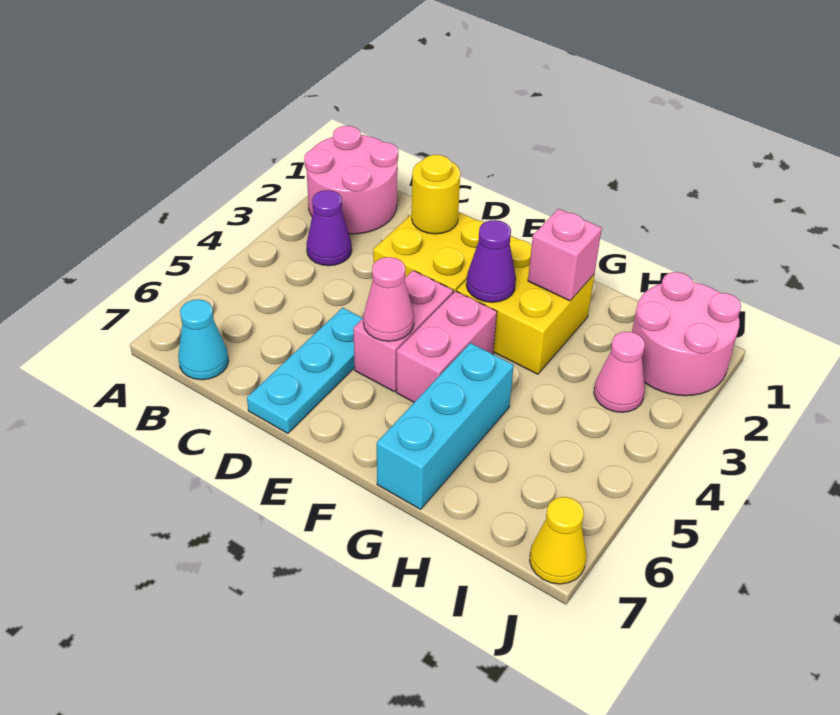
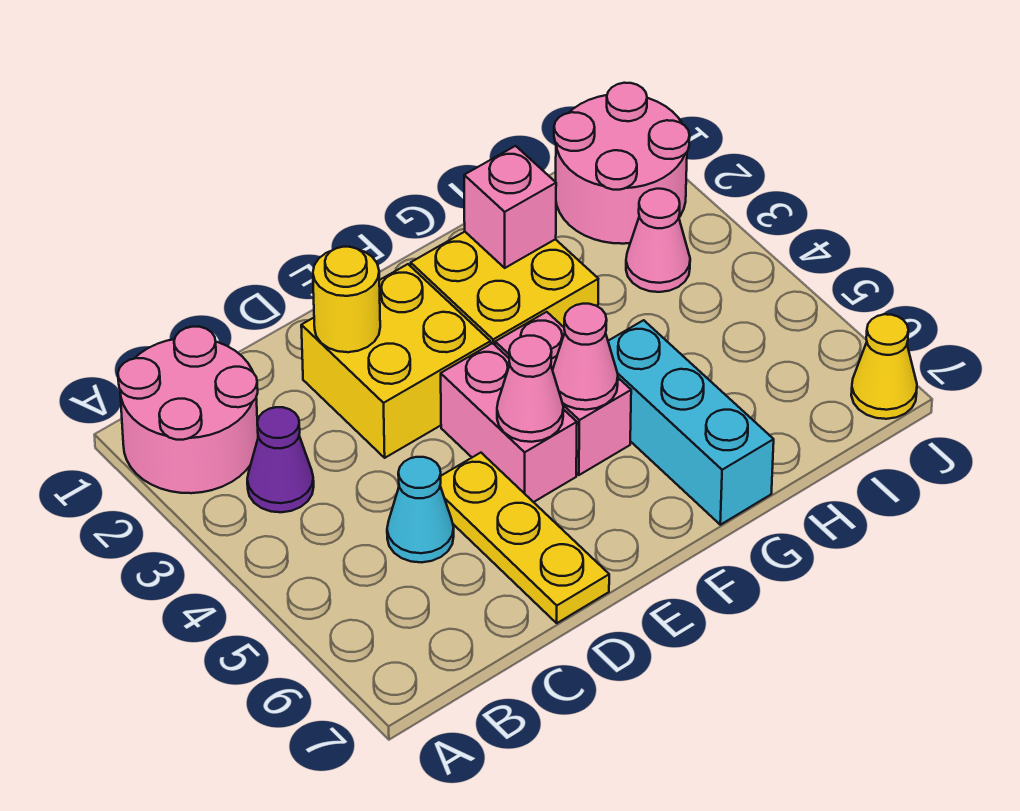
cyan 1x1 cone [178,299,228,380] -> cyan 1x1 cone moved to [387,457,454,562]
cyan 1x3 plate [247,308,363,433] -> yellow 1x3 plate [440,453,609,623]
purple 1x1 cone [466,220,516,302] -> none
none -> pink 1x1 cone [553,304,618,410]

